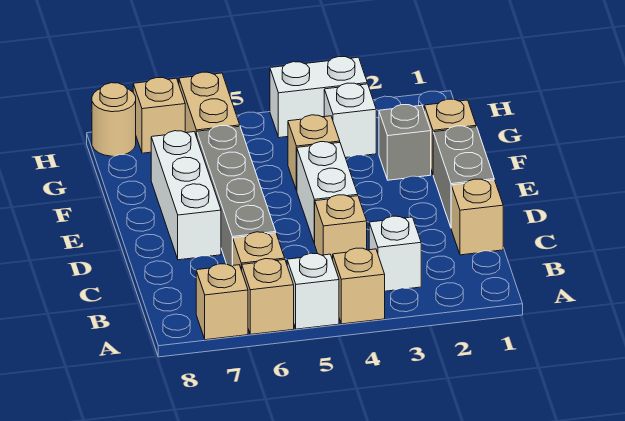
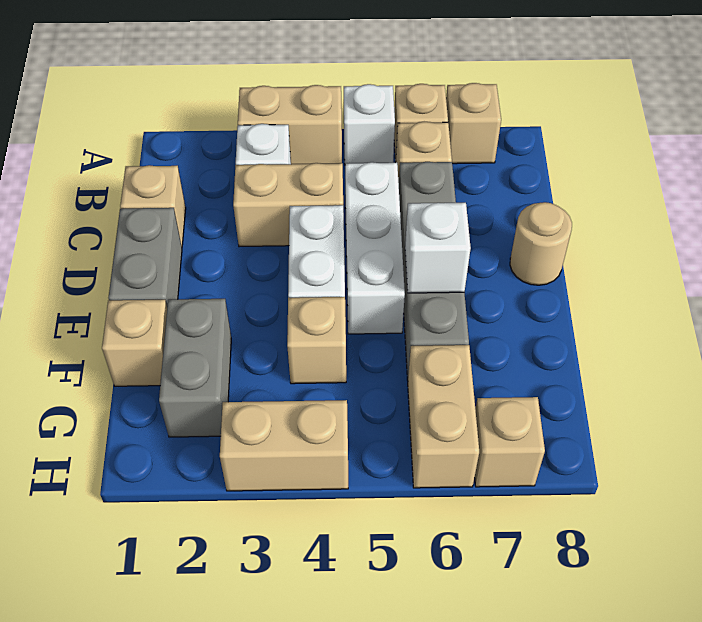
tan 1x1 brick [333,248,385,324] -> tan 1x2 brick [238,85,342,164]
tan 1x1 brick [315,195,367,260] -> tan 1x2 brick [233,163,343,247]
white 1x3 brick [151,131,221,260] -> white 1x3 brick moved to [345,162,405,334]
grey 1x1 brick [379,105,431,180] -> grey 1x2 brick [159,299,231,437]
white 1x1 brick [324,83,376,158] -> white 1x1 brick moved to [405,203,471,293]
white 1x2 brick [270,57,367,138] -> tan 1x2 brick [220,400,348,491]
tan 1x1 round brick [92,83,136,156] -> tan 1x1 round brick moved to [510,202,572,285]

